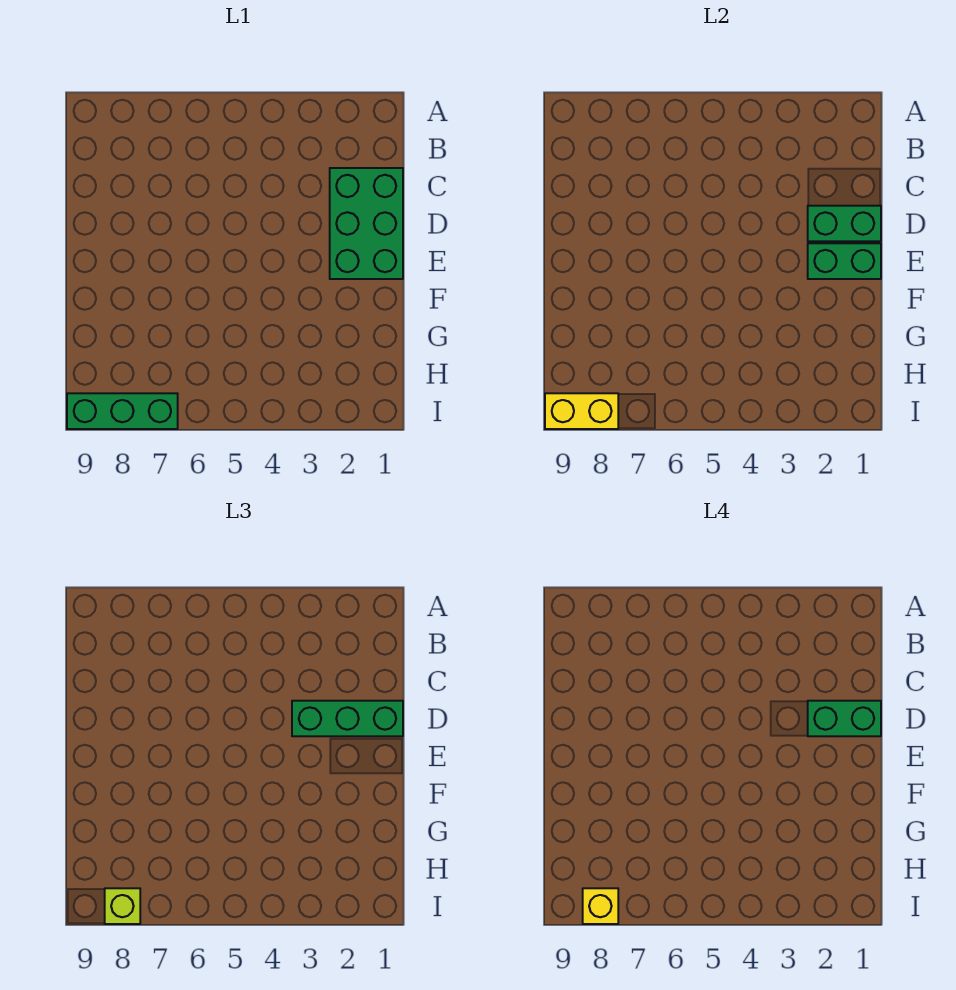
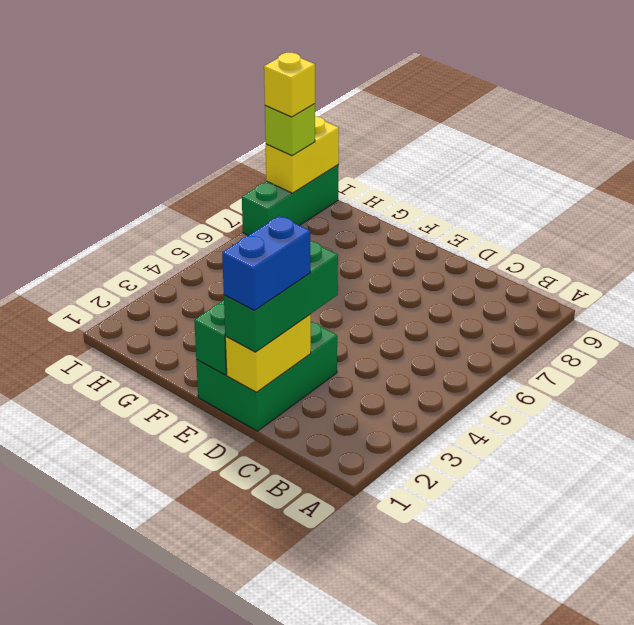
green 2x3 brick [330,168,403,279] -> green 2x3 brick turned to [196,322,337,431]
green 1x2 brick [808,206,881,241] -> yellow 1x2 brick [225,315,311,392]
green 1x2 brick [808,701,881,736] -> blue 1x2 brick [222,216,310,310]

